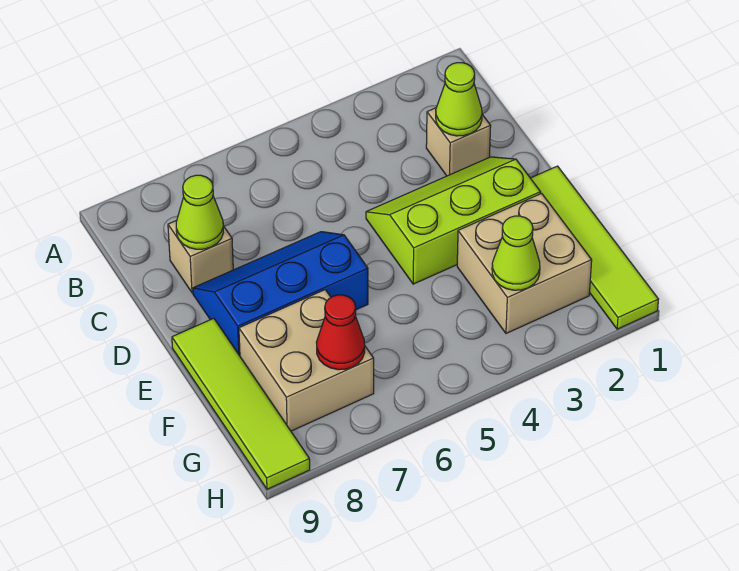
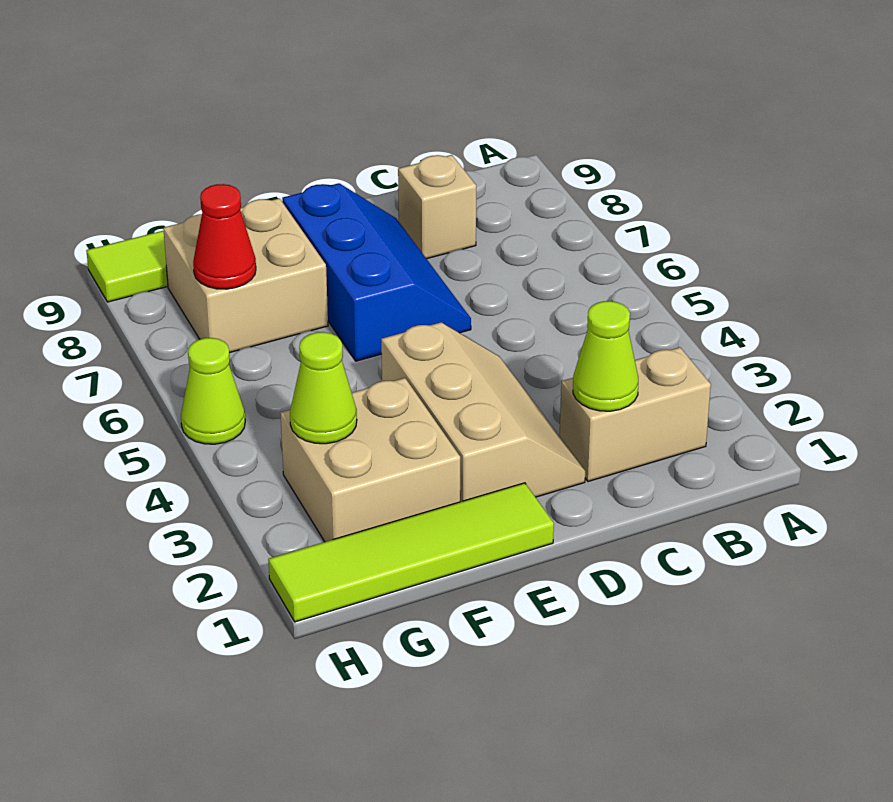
tan 1x1 brick [426,108,491,176] -> tan 1x2 brick [560,347,711,482]
lime 1x1 cone [176,175,223,249] -> lime 1x1 cone moved to [181,338,245,444]
lime 2x3 slope [366,157,540,284] -> tan 2x3 slope [381,322,585,502]

